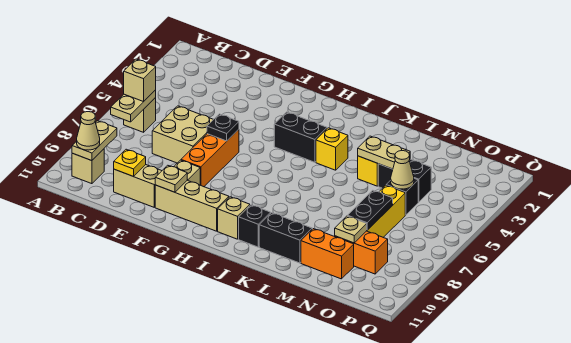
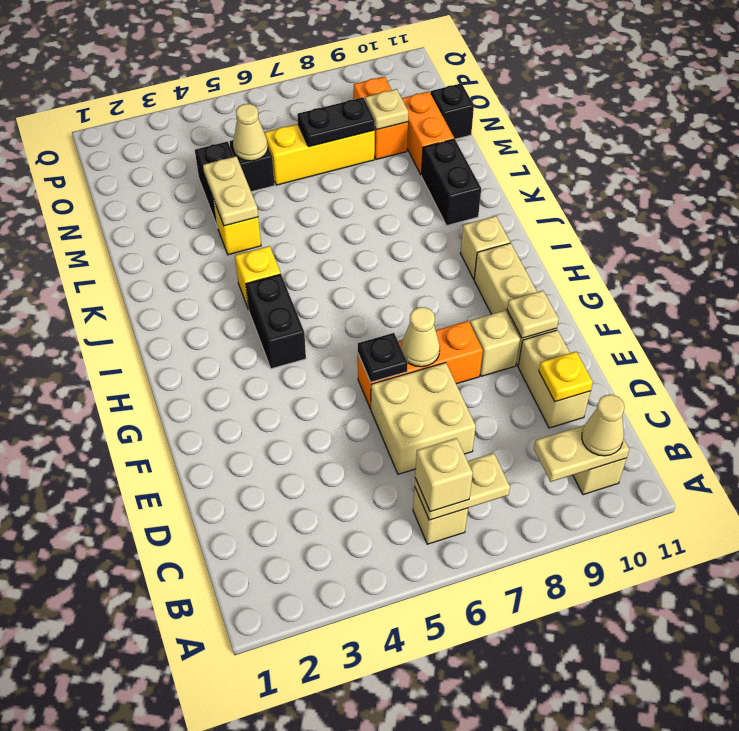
none -> tan 1x1 cone [401,307,440,367]
black 1x1 brick [239,205,271,247] -> black 1x1 brick moved to [431,83,474,139]

